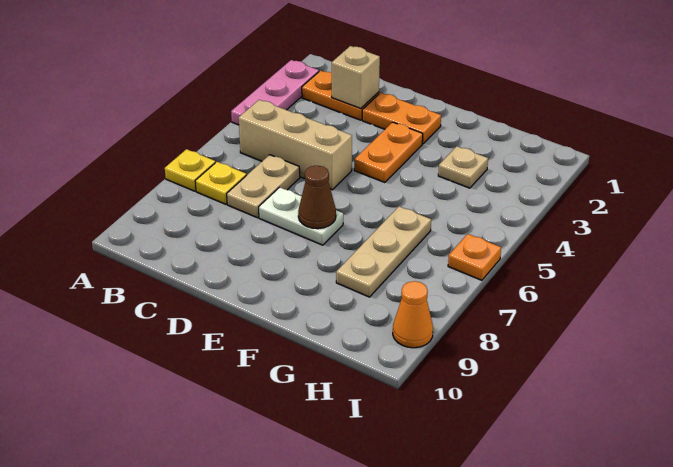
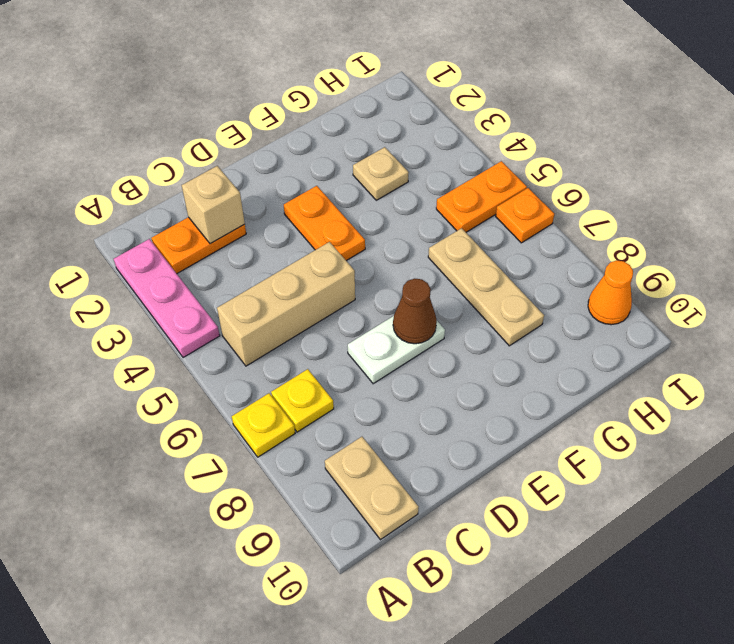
tan 1x2 plate [227,155,300,218] -> tan 1x2 plate moved to [325,437,418,540]
orange 1x2 plate [362,93,441,144] -> orange 1x2 plate moved to [436,161,527,232]

